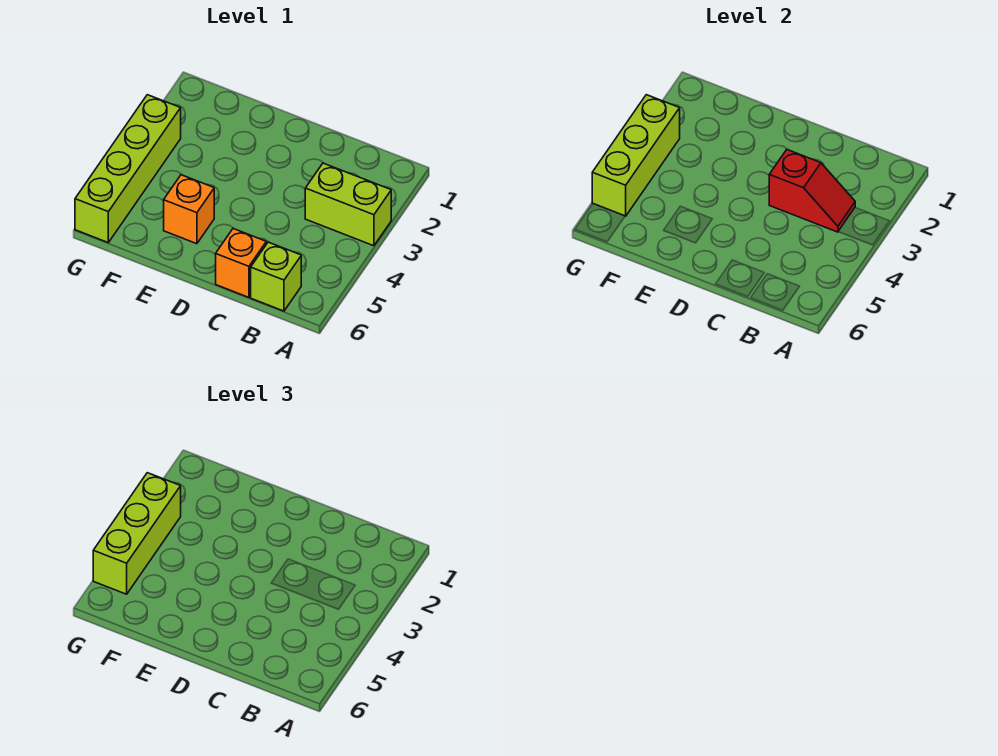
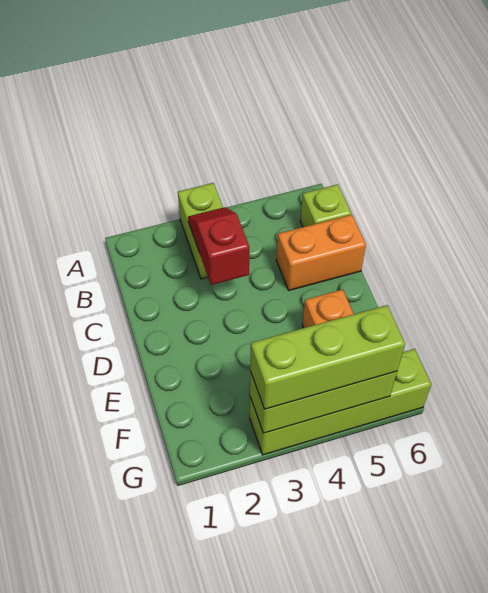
orange 1x1 brick [216,229,266,297] -> orange 1x2 brick [276,215,366,290]

